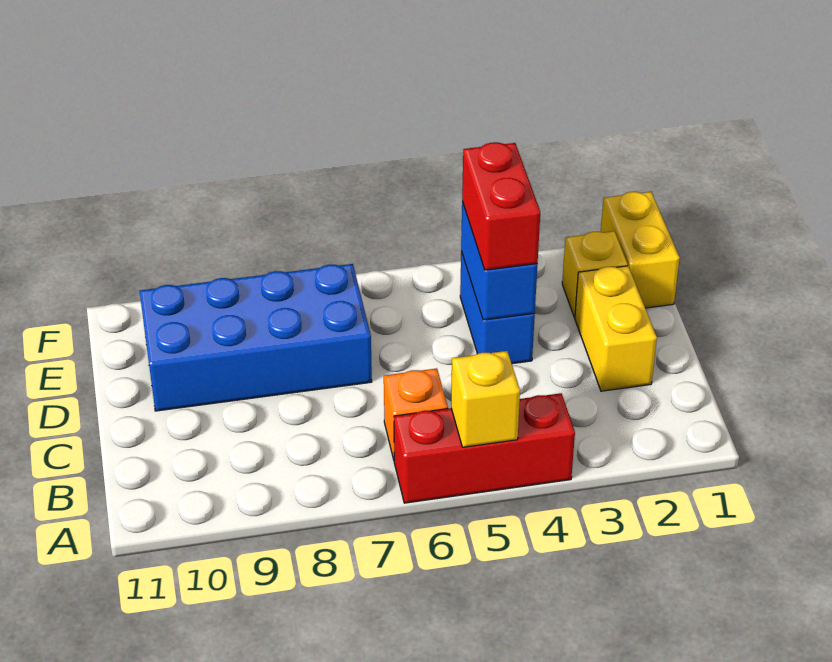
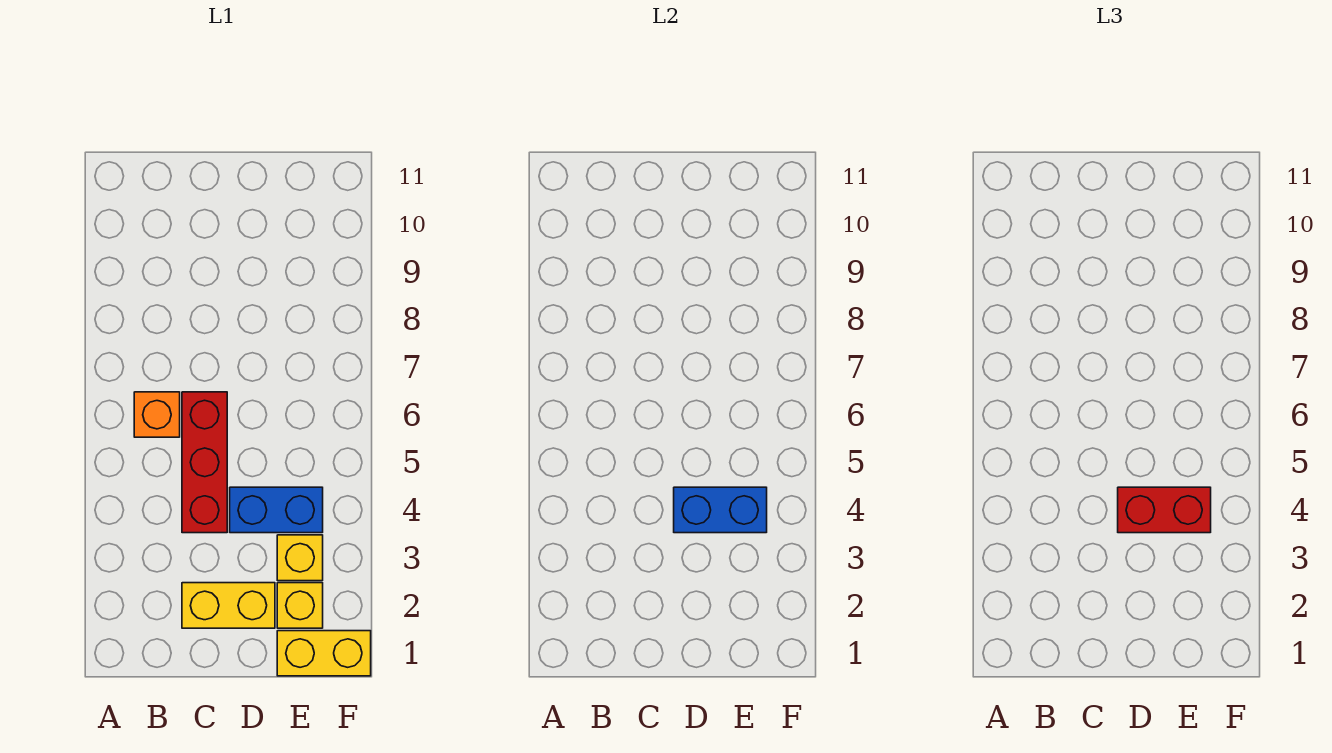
red 1x3 brick [394,393,575,503] -> red 1x3 brick moved to [182,392,227,533]
yellow 1x1 brick [451,351,520,447] -> yellow 1x1 brick moved to [277,535,323,581]
blue 2x4 brick [140,264,372,411] -> none

